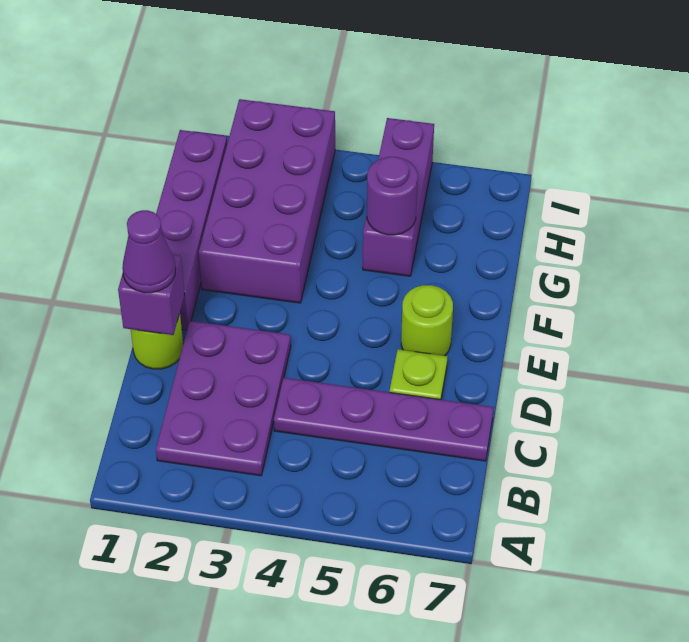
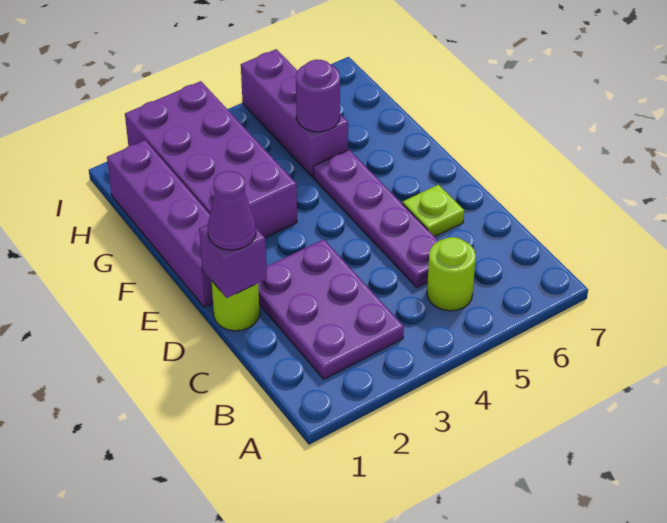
purple 1x4 plate [274,378,494,461] -> purple 1x4 plate turned to [313,150,438,287]
lime 1x1 round brick [401,285,453,356] -> lime 1x1 round brick moved to [427,237,476,311]

